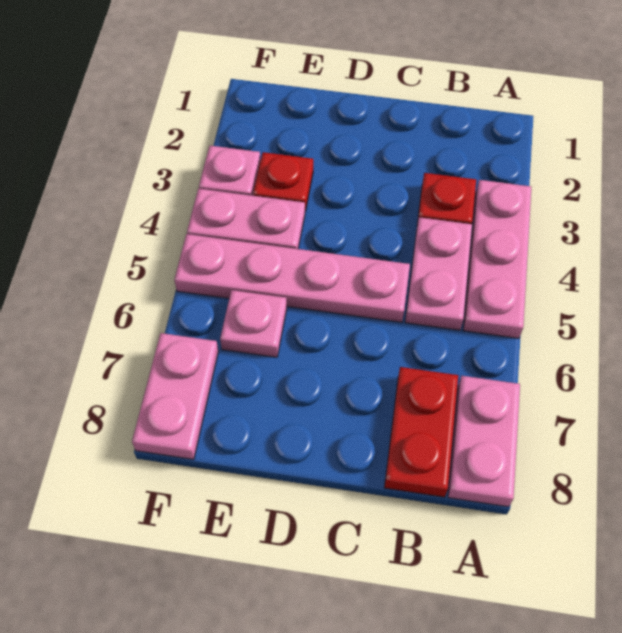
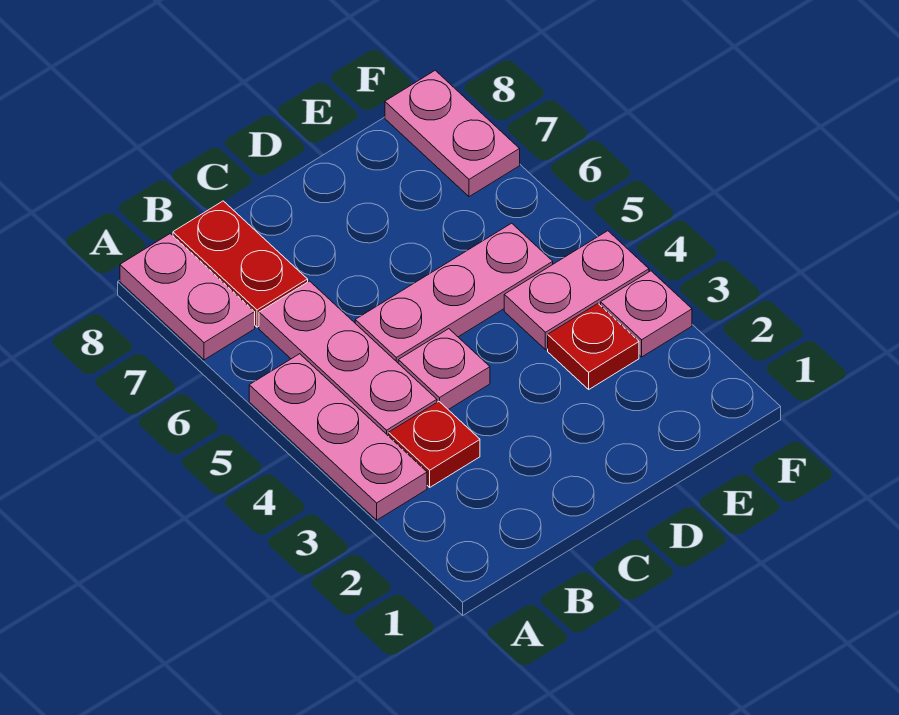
pink 1x2 plate [405,217,472,330] -> pink 1x3 plate [259,281,437,436]
pink 1x4 plate [174,234,410,322] -> pink 1x3 plate [355,223,553,363]
pink 1x1 plate [220,290,287,357] -> pink 1x1 plate moved to [398,329,490,410]

